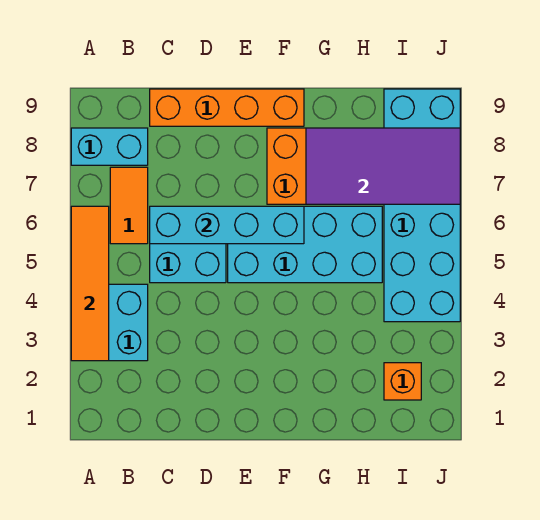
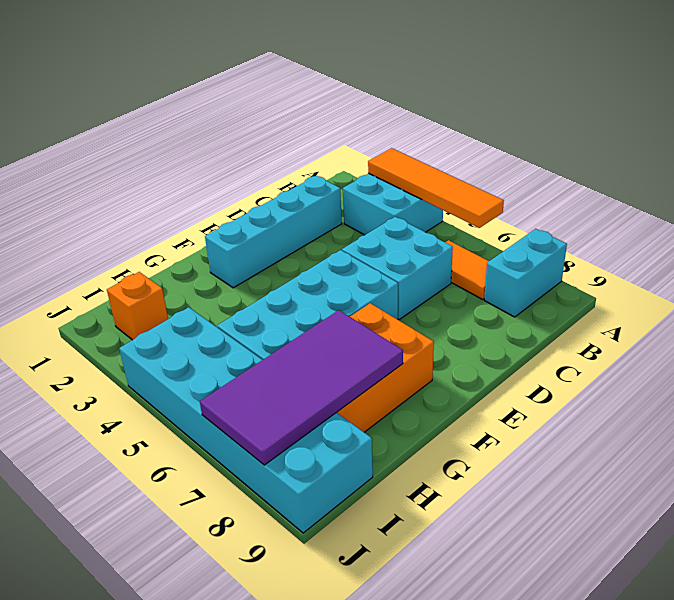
cyan 1x4 brick [150,206,304,244] -> cyan 1x4 brick moved to [205,176,342,288]
orange 1x4 brick [150,89,304,126] -> none

